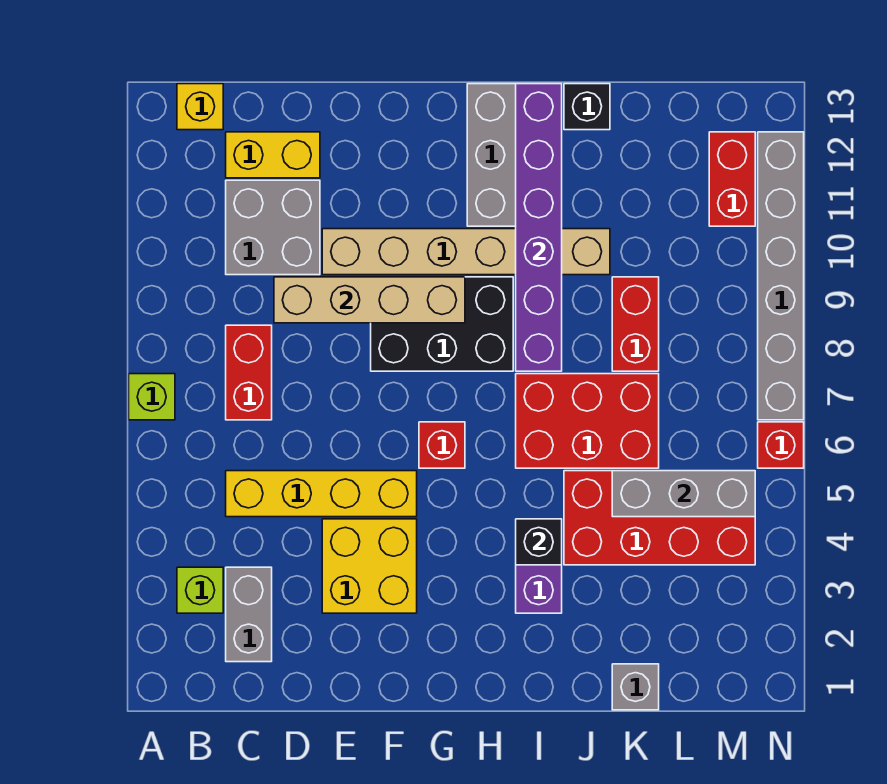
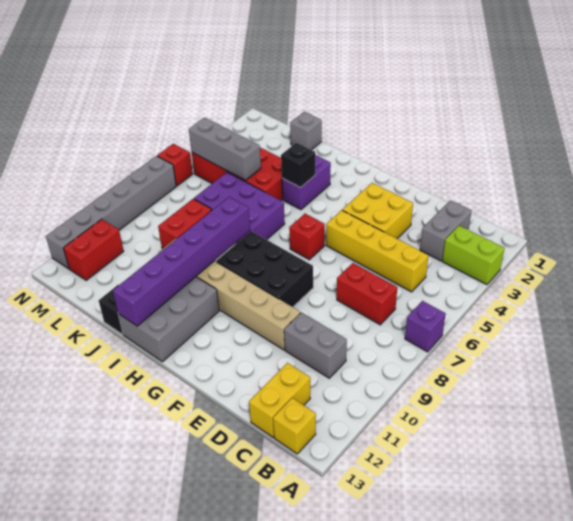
lime 1x1 brick [129,374,175,420] -> purple 1x1 brick [405,301,446,352]
lime 1x1 brick [177,567,223,613] -> lime 1x2 brick [442,226,505,285]
red 1x2 brick [226,325,272,420] -> red 1x2 brick turned to [337,263,397,325]
grey 2x2 brick [226,180,320,275] -> grey 1x2 brick [284,313,347,378]
yellow 1x2 brick [226,132,320,178] -> yellow 1x2 brick turned to [249,363,310,437]
tan 1x4 brick [274,277,465,323] -> none
red 2x3 brick [516,374,659,468] -> purple 2x3 brick [194,172,285,243]

